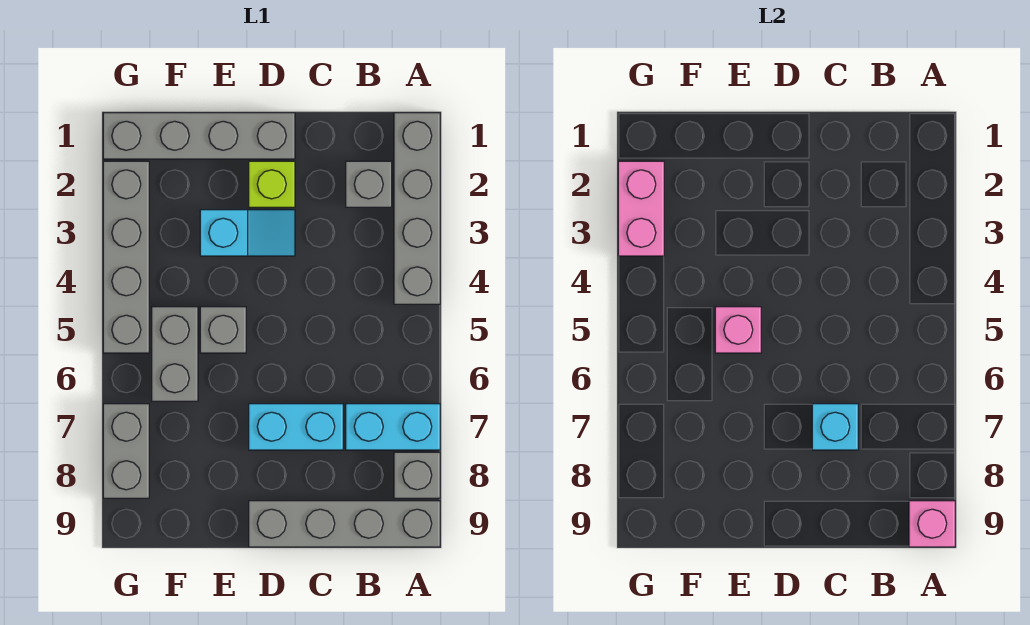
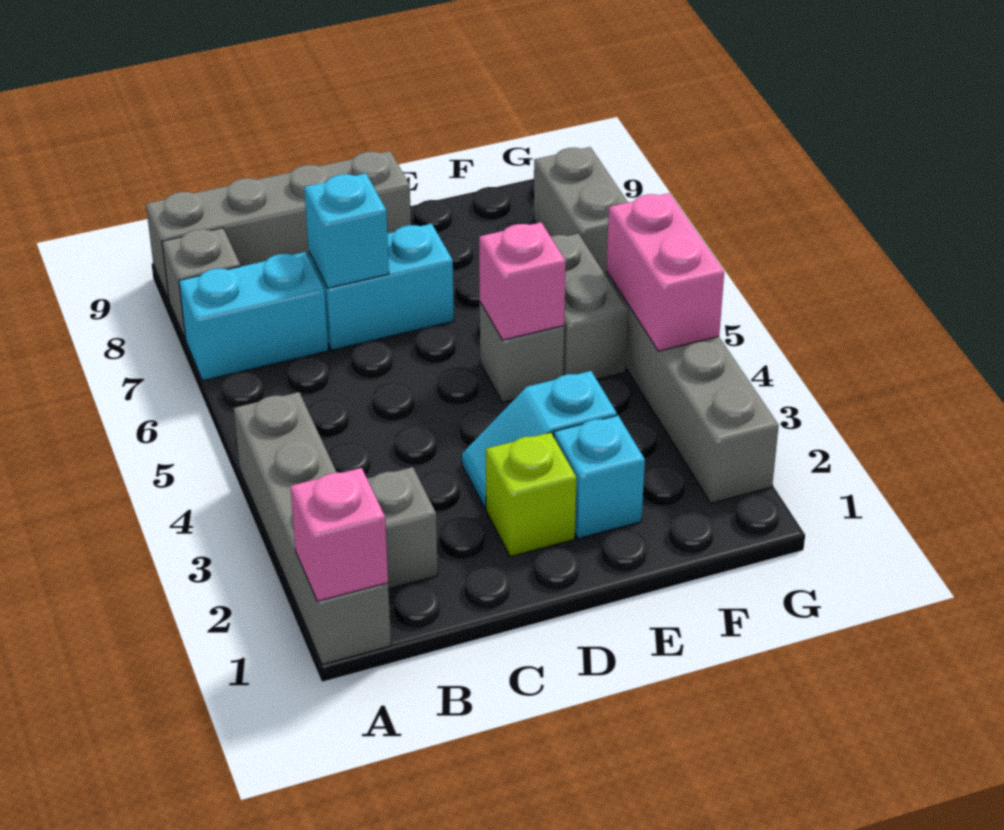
pink 1x1 brick [909,501,955,547] -> pink 1x1 brick moved to [290,468,388,601]
grey 1x4 brick [103,113,295,159] -> none
none -> cyan 1x1 brick [554,415,645,538]
pink 1x2 brick [618,161,664,256] -> pink 1x2 brick moved to [607,193,724,351]

